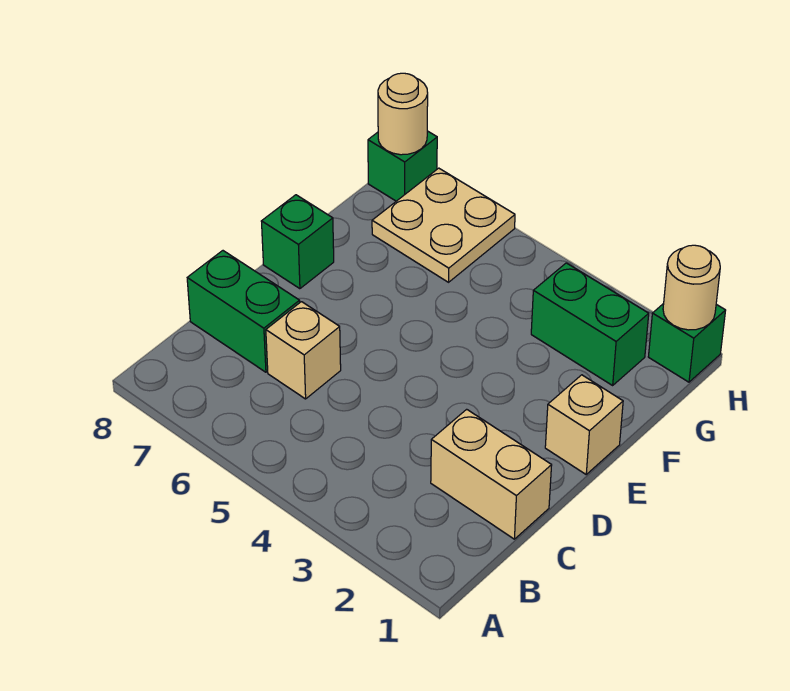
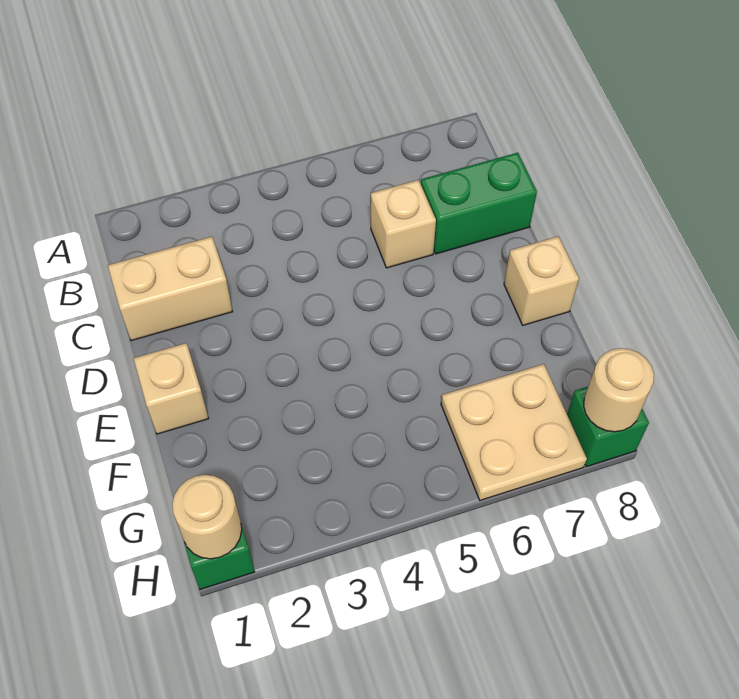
green 1x1 brick [261,195,334,289] -> tan 1x1 brick [504,236,579,325]
green 1x2 brick [531,263,649,385] -> none

